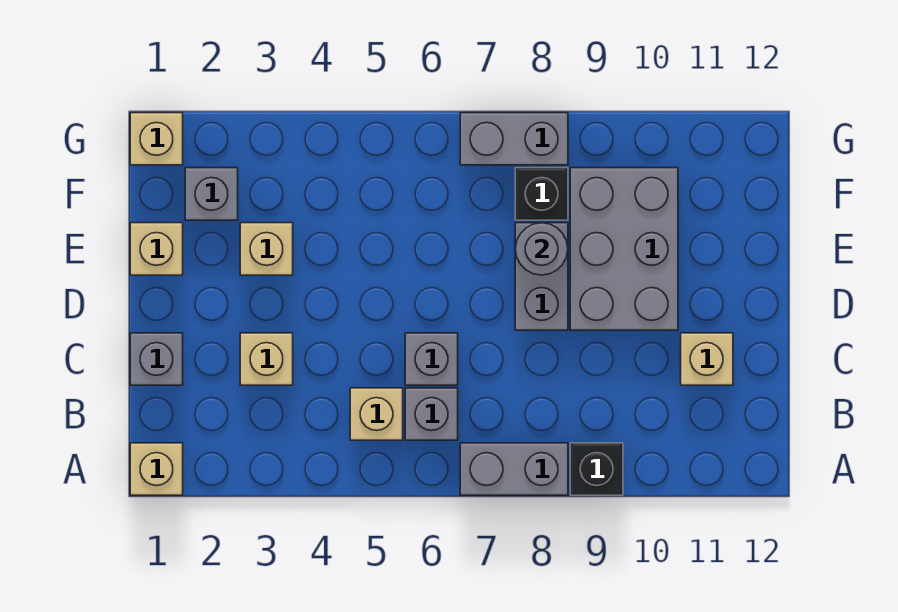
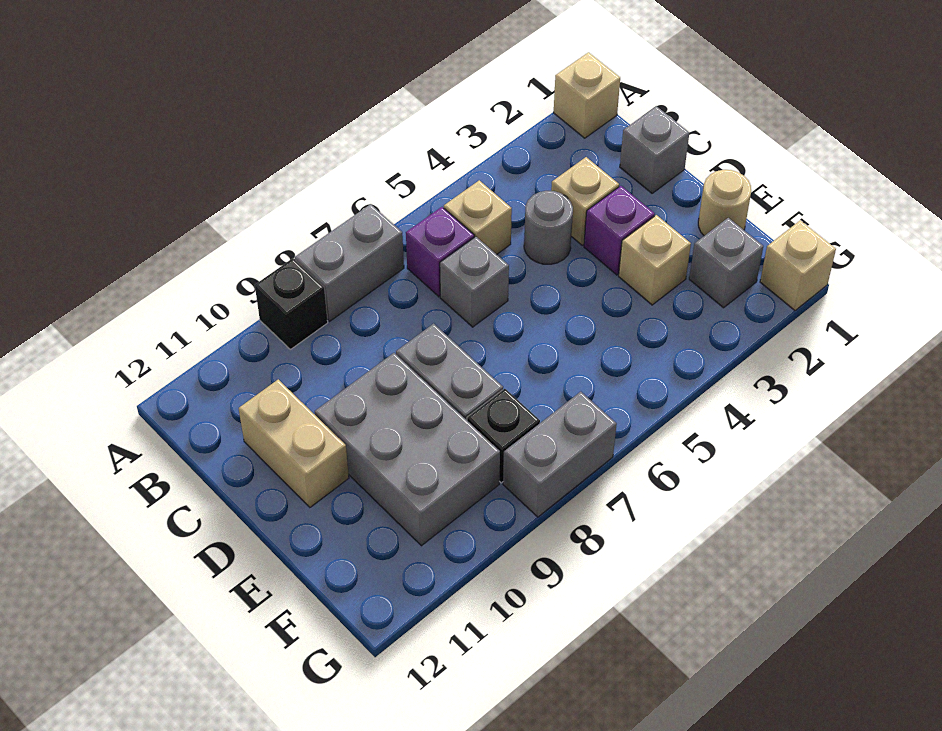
grey 1x1 brick [405,388,458,440] -> purple 1x1 brick [406,207,474,297]
tan 1x1 brick [681,333,733,385] -> tan 1x2 brick [239,379,349,507]
none -> purple 1x1 brick [584,186,655,275]
tan 1x1 brick [130,223,183,275] -> tan 1x1 round brick [698,170,751,236]
grey 1x1 round brick [515,223,568,275] -> grey 1x1 round brick moved to [524,191,573,264]

